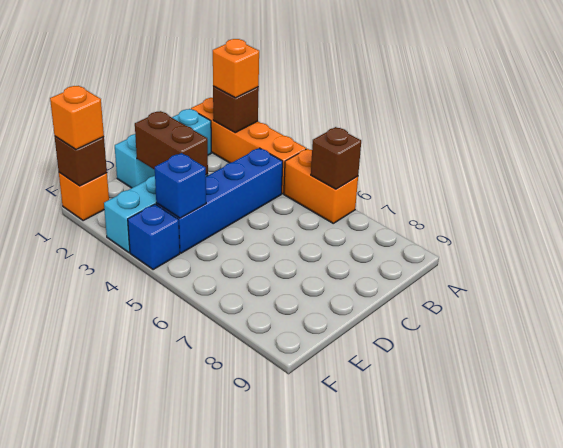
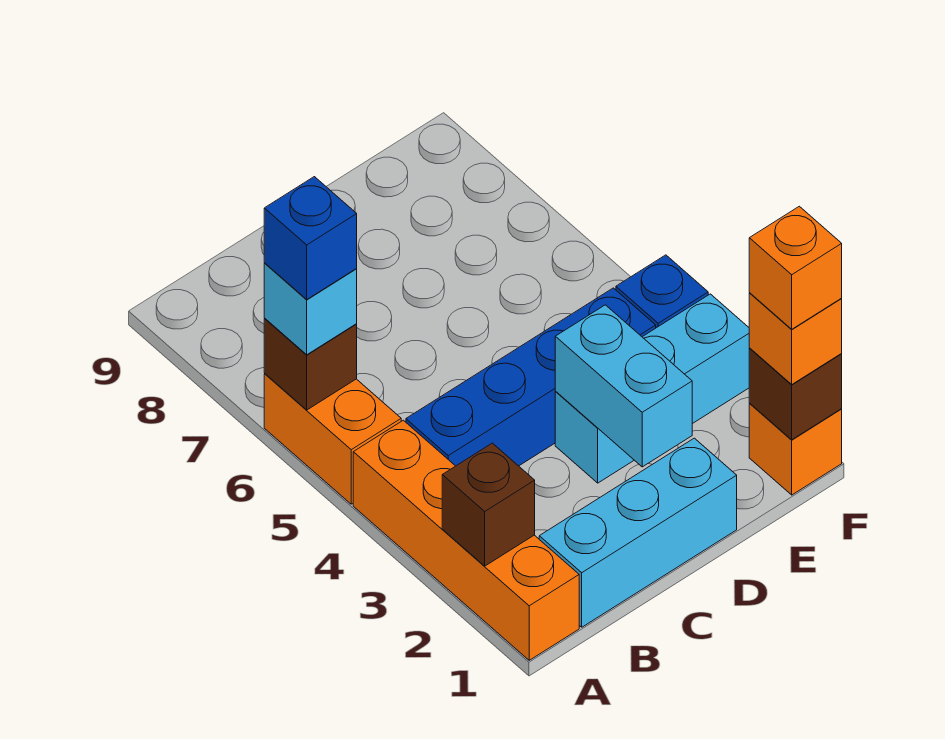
orange 1x1 brick [213,39,259,98] -> orange 1x1 brick moved to [749,206,842,329]
none -> cyan 1x1 brick [264,263,357,355]
brown 1x2 brick [135,111,208,175] -> cyan 1x2 brick [555,305,692,467]
blue 1x1 brick [155,153,206,218] -> blue 1x1 brick moved to [264,177,357,300]

